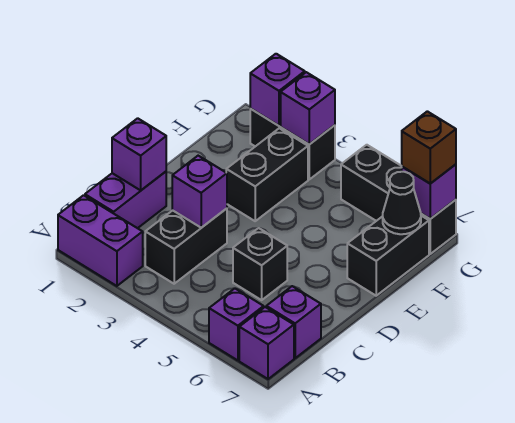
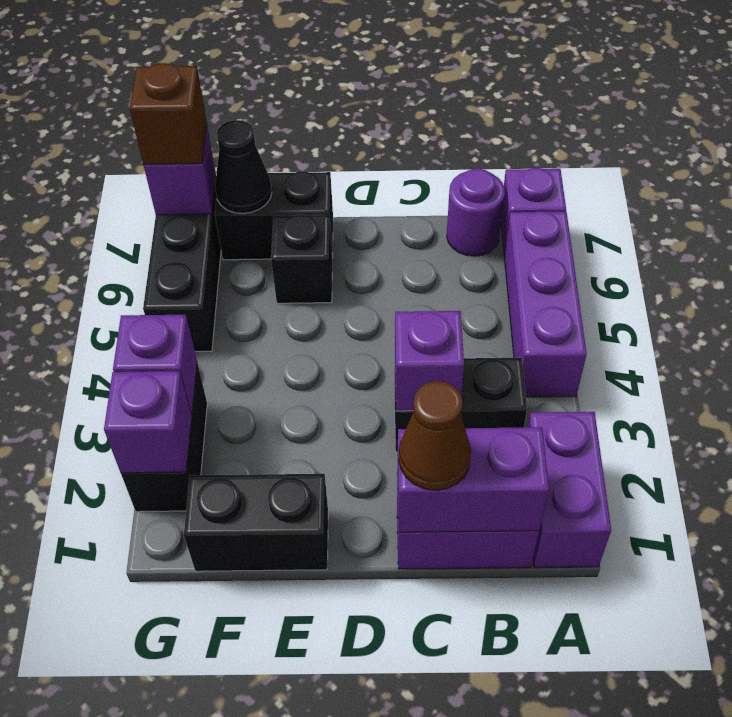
purple 1x1 brick [209,288,264,360] -> purple 1x3 brick [504,211,587,397]
purple 1x1 brick [266,286,321,358] -> purple 1x1 round brick [447,169,505,256]
purple 1x1 brick [112,118,166,190] -> purple 1x2 brick [397,427,549,532]
none -> brown 1x1 cone [399,381,471,490]
black 1x1 brick [233,228,287,300] -> black 1x1 brick moved to [271,215,332,303]
black 1x2 brick [226,128,308,221] -> black 1x2 brick moved to [184,474,328,571]

